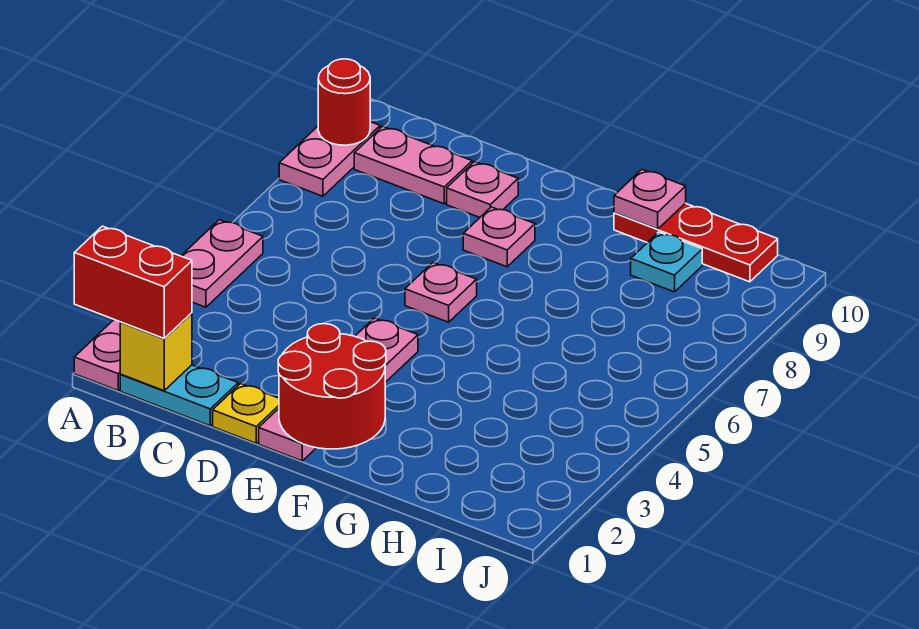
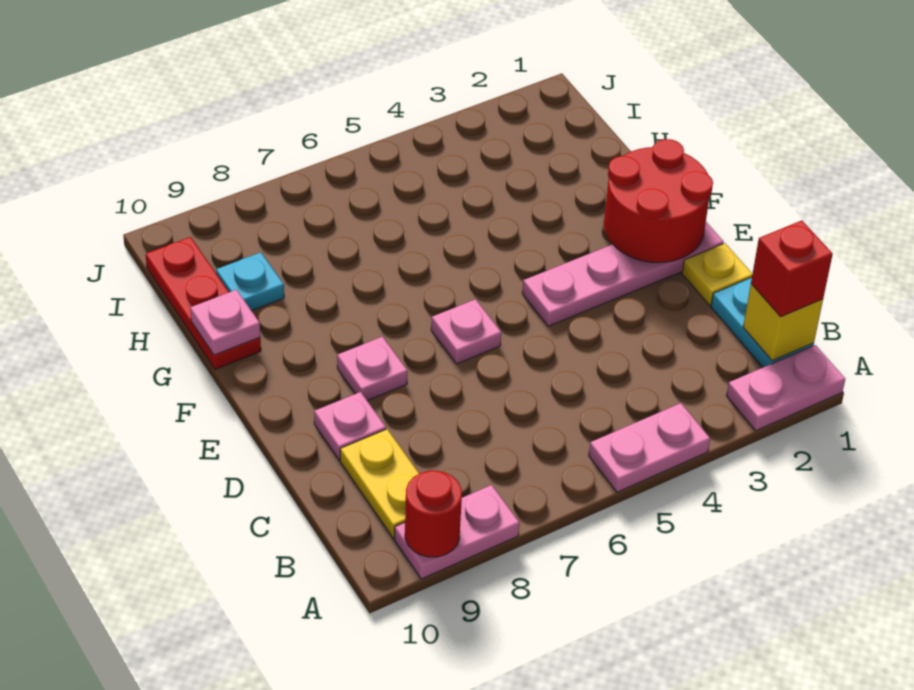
red 1x2 brick [74,226,192,338] -> red 1x1 brick [751,220,833,317]
pink 1x2 plate [354,126,472,204] -> yellow 1x2 plate [340,429,419,538]

